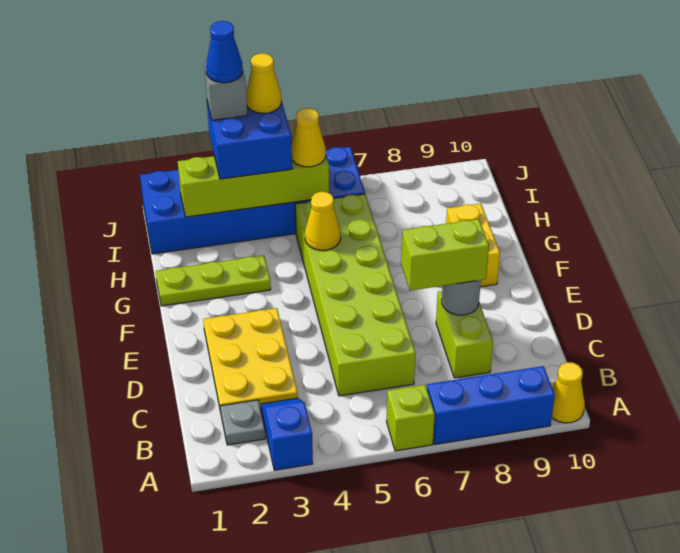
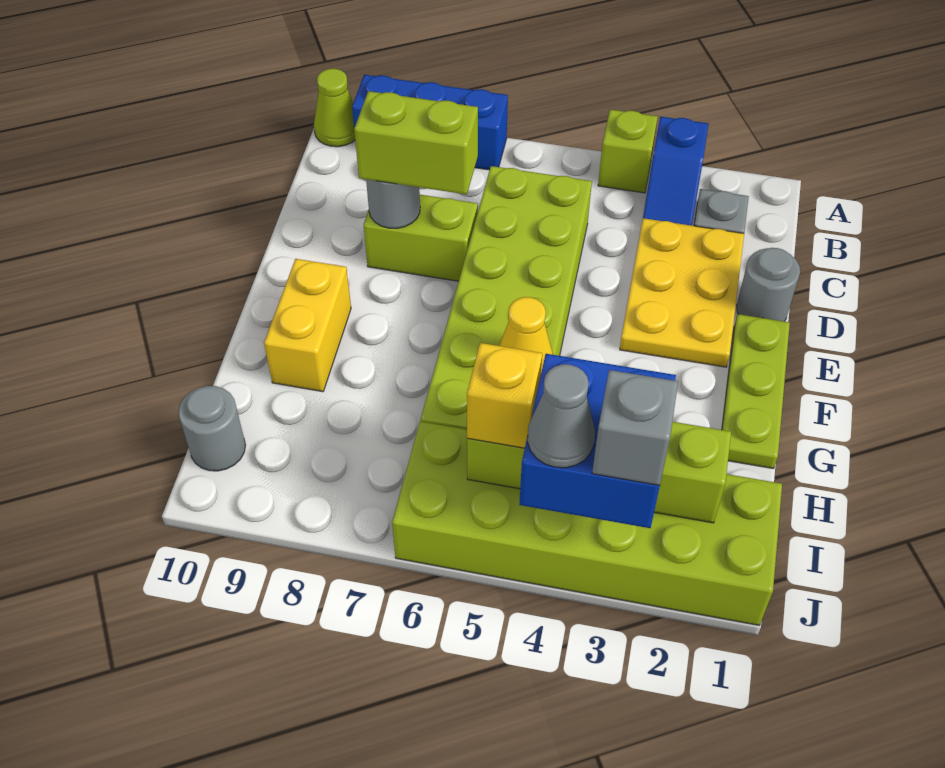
lime 1x1 brick [387,385,435,451] -> lime 1x1 brick moved to [598,110,658,193]
yellow 1x1 cone [552,362,585,423] -> lime 1x1 cone [314,69,355,147]
lime 1x2 brick [436,291,493,378] -> lime 1x2 brick turned to [364,195,478,281]
none -> grey 1x1 round brick [737,248,800,321]
lime 1x3 plate [156,255,271,306] -> lime 1x3 plate turned to [722,314,790,469]
blue 2x6 brick [140,147,365,254] -> lime 2x6 brick [392,421,782,625]
yellow 1x1 cone [292,108,326,167] -> yellow 1x1 brick [467,343,542,448]
none -> grey 1x1 round brick [178,386,246,471]
blue 1x1 cone [206,21,243,83] -> none
yellow 1x1 cone [246,53,282,113] -> grey 1x1 cone [528,364,595,468]

